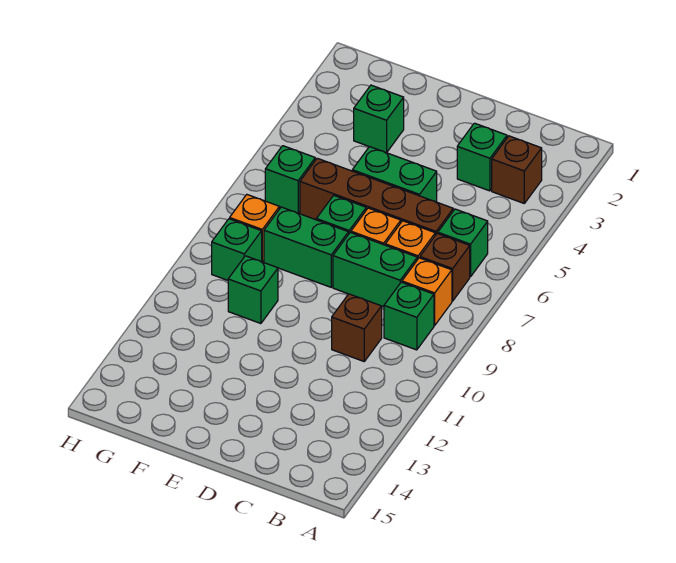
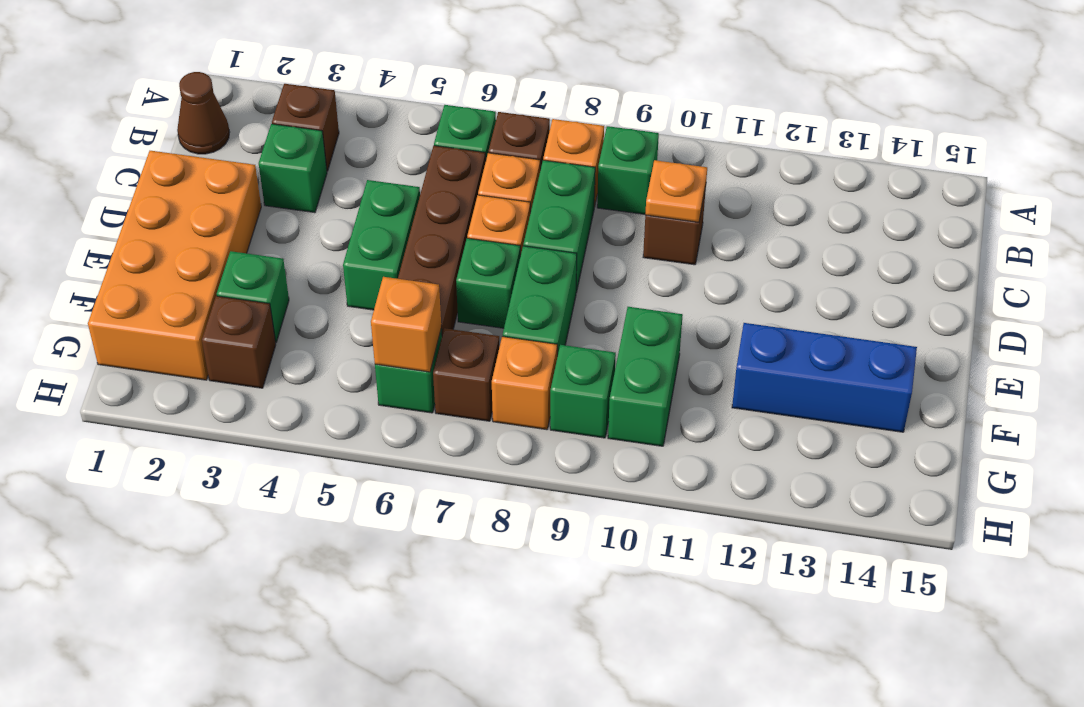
none -> brown 1x1 cone [177,72,230,154]
none -> orange 1x1 plate [645,160,707,222]
none -> orange 2x4 brick [88,151,261,380]
green 1x1 brick [228,256,278,324] -> green 1x2 brick [608,307,683,446]
none -> blue 1x3 brick [732,323,917,432]
none -> brown 1x1 brick [202,296,276,388]
none -> orange 1x1 brick [371,277,441,372]
none -> brown 1x1 brick [433,328,499,421]

